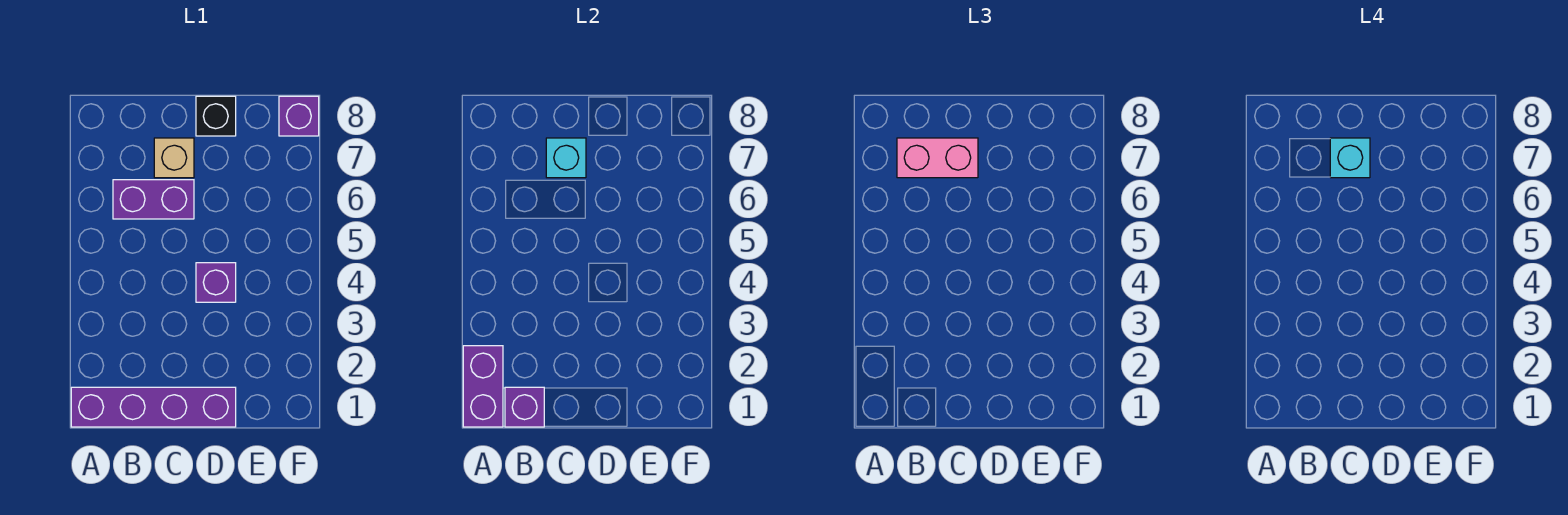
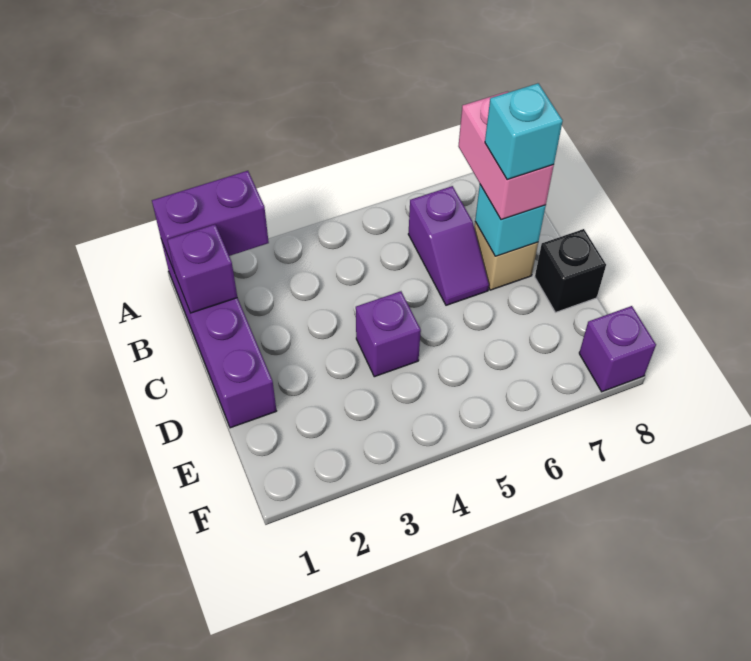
purple 1x2 brick [113,180,194,219] -> purple 1x2 slope [408,186,489,305]

